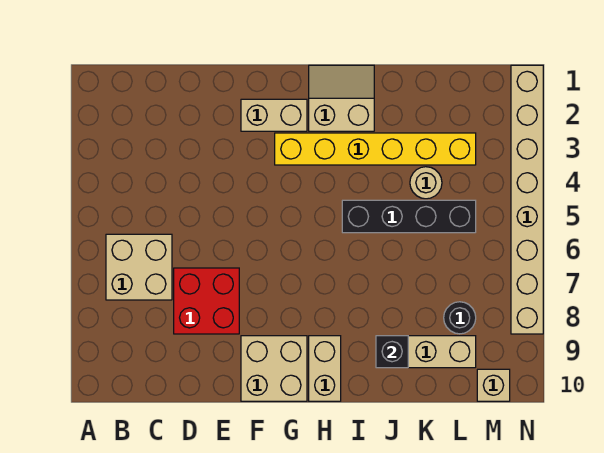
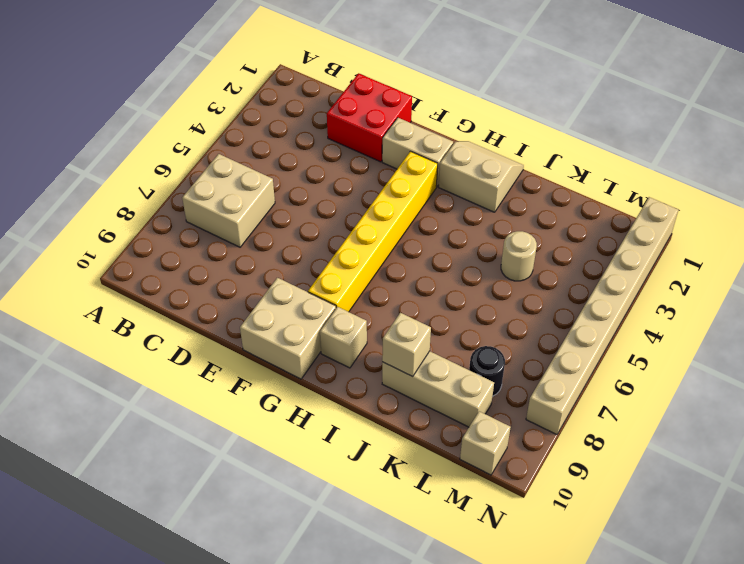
red 2x2 brick [174,268,239,334] -> red 2x2 brick moved to [327,73,412,162]
yellow 1x6 brick [275,133,476,165] -> yellow 1x6 brick turned to [308,151,438,312]
tan 1x2 brick [309,336,341,401] -> tan 1x1 brick [320,307,367,368]
black 1x4 brick [342,200,476,233] -> none
black 1x1 brick [376,336,408,368] -> tan 1x1 brick [382,313,431,377]

